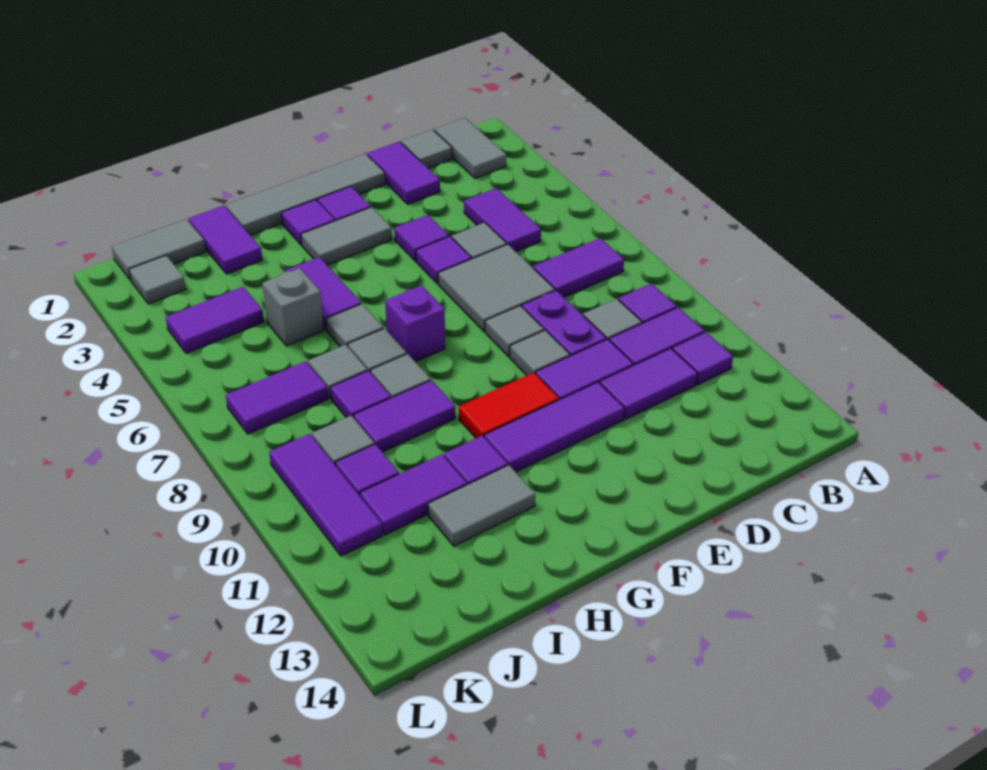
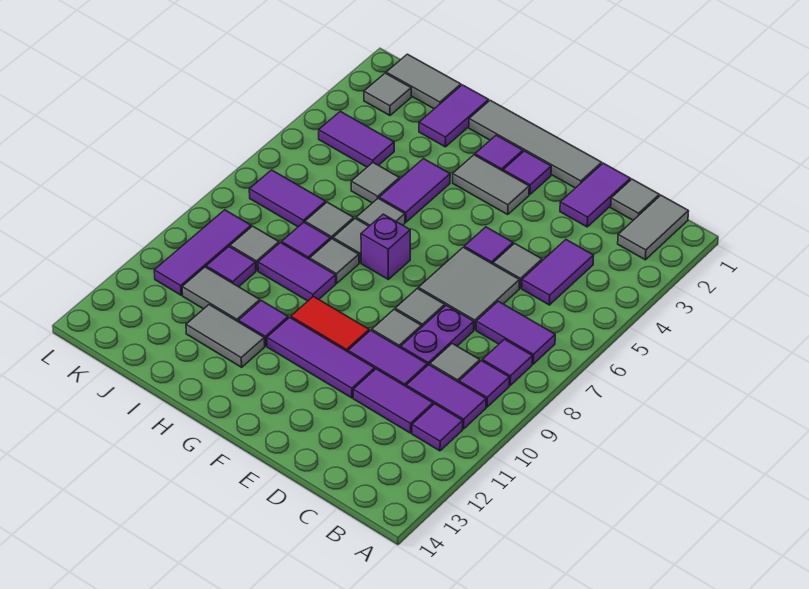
purple 1x1 tile [394,215,449,261] -> purple 1x1 tile moved to [482,339,532,385]
grey 1x1 brick [262,268,324,346] -> grey 1x1 tile [351,163,400,203]
purple 1x2 tile [360,455,467,535] -> grey 1x2 tile [182,267,260,321]

